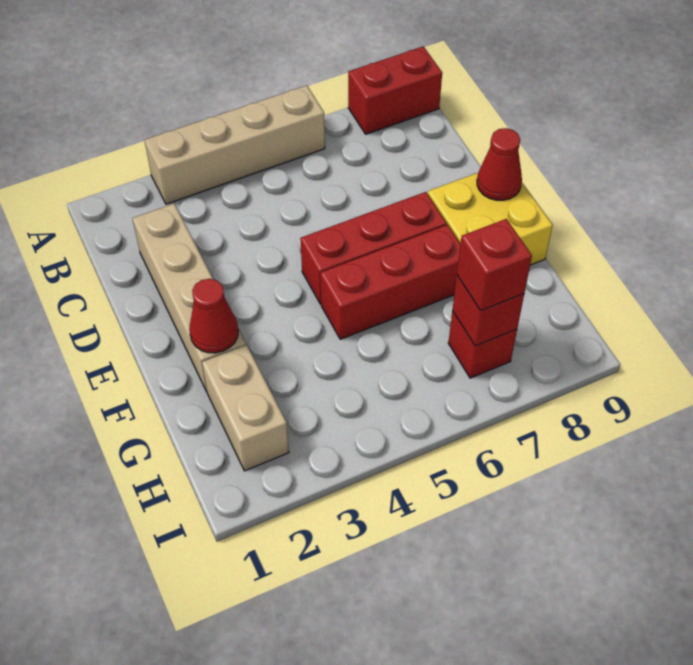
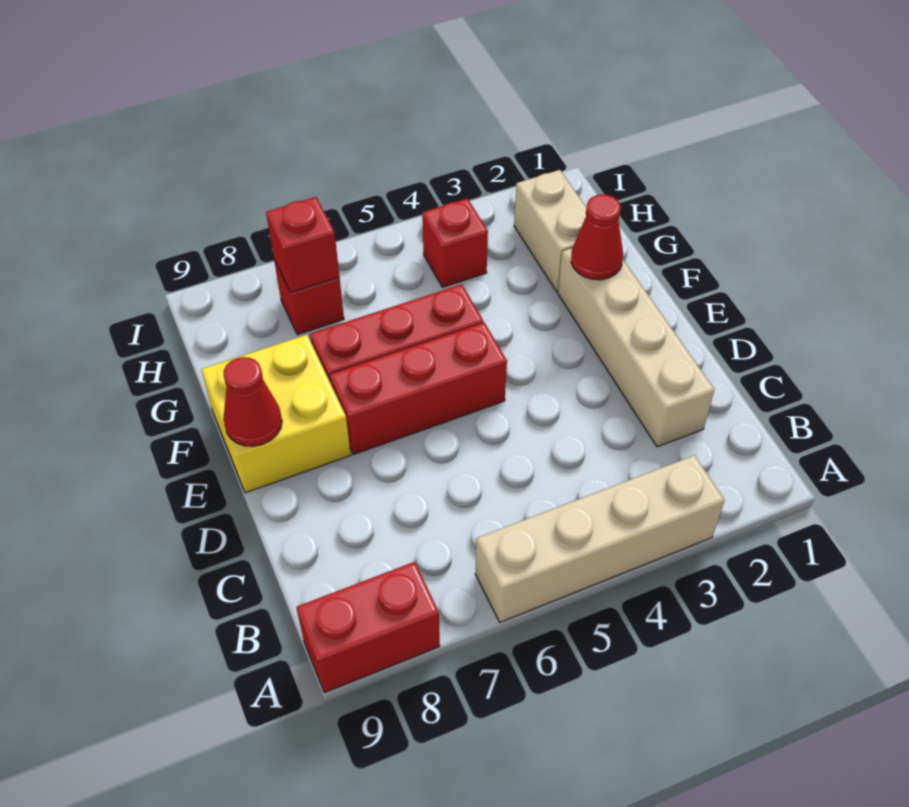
red 1x1 brick [457,219,532,311] -> red 1x1 brick moved to [422,198,488,287]

